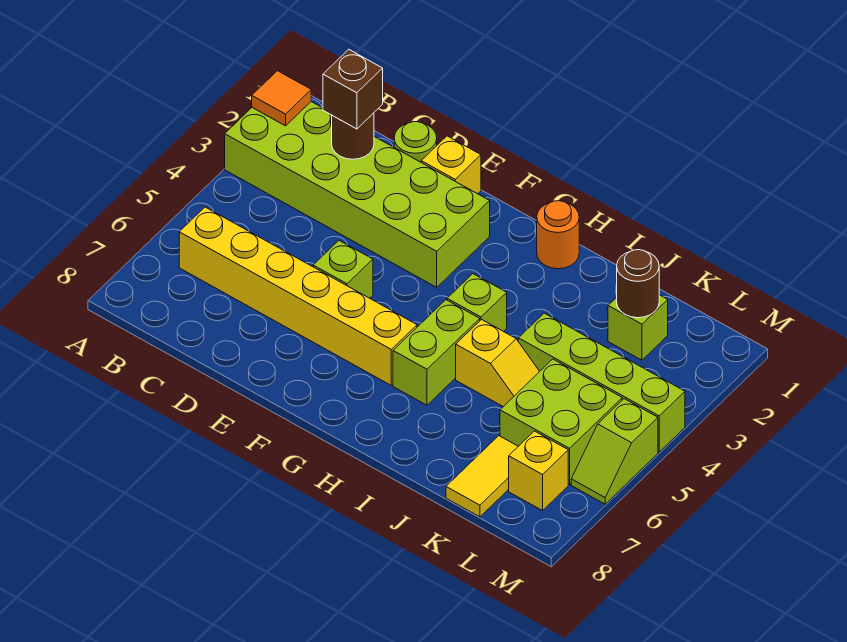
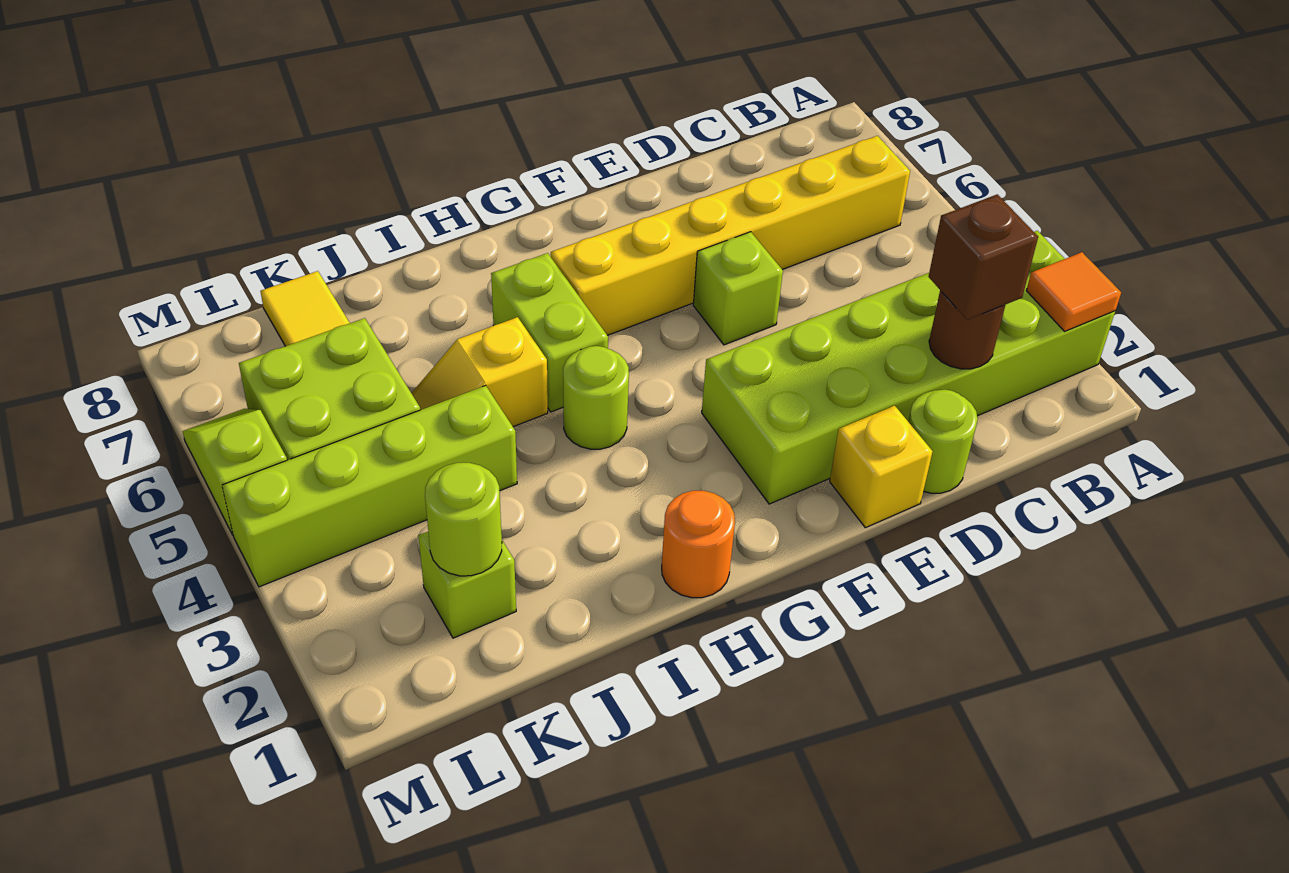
lime 1x1 brick [447,274,507,332] -> lime 1x1 round brick [563,346,629,449]
brown 1x1 round brick [617,250,659,318] -> lime 1x1 round brick [425,462,502,576]
yellow 1x1 brick [509,431,568,511] -> none

